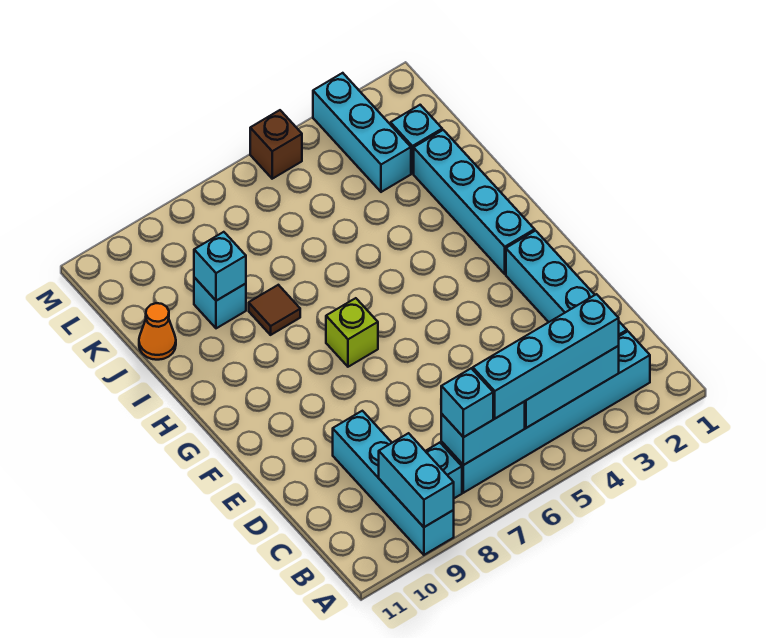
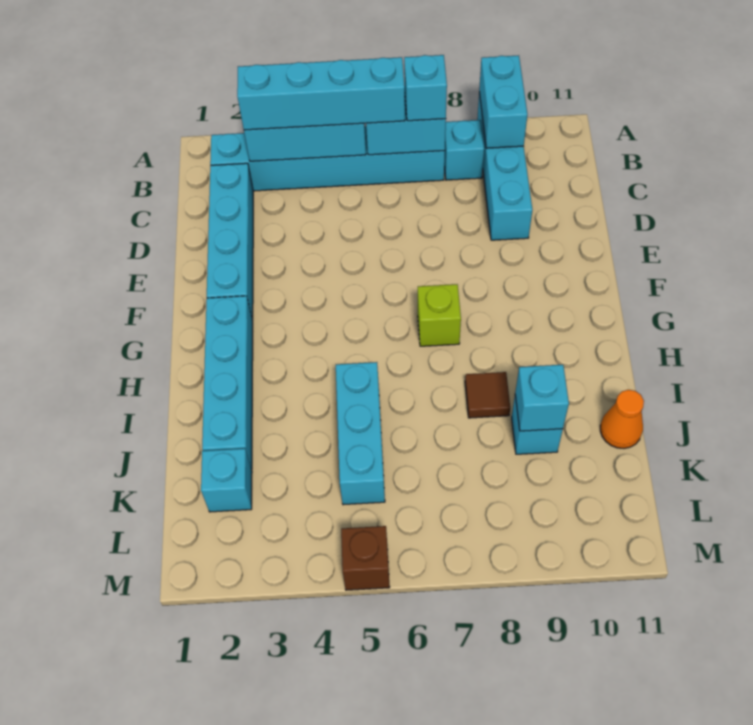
cyan 1x3 brick [313,73,411,192] -> cyan 1x3 brick moved to [336,362,385,505]

